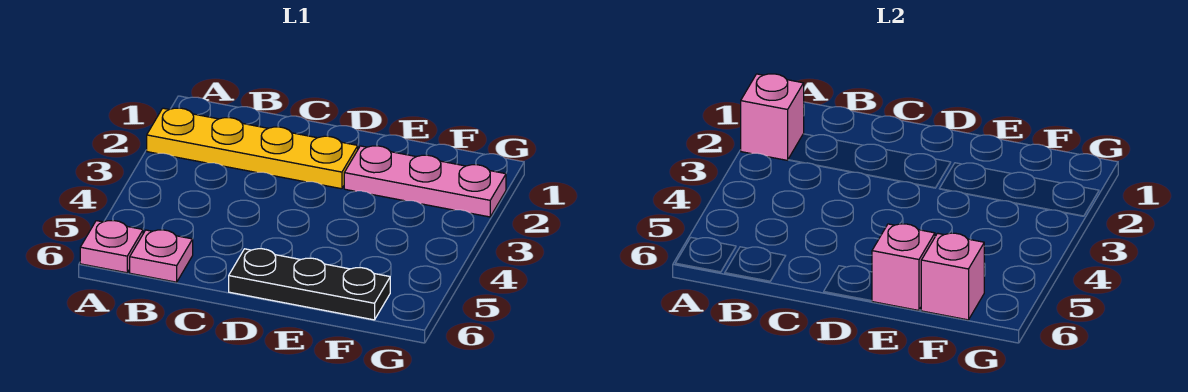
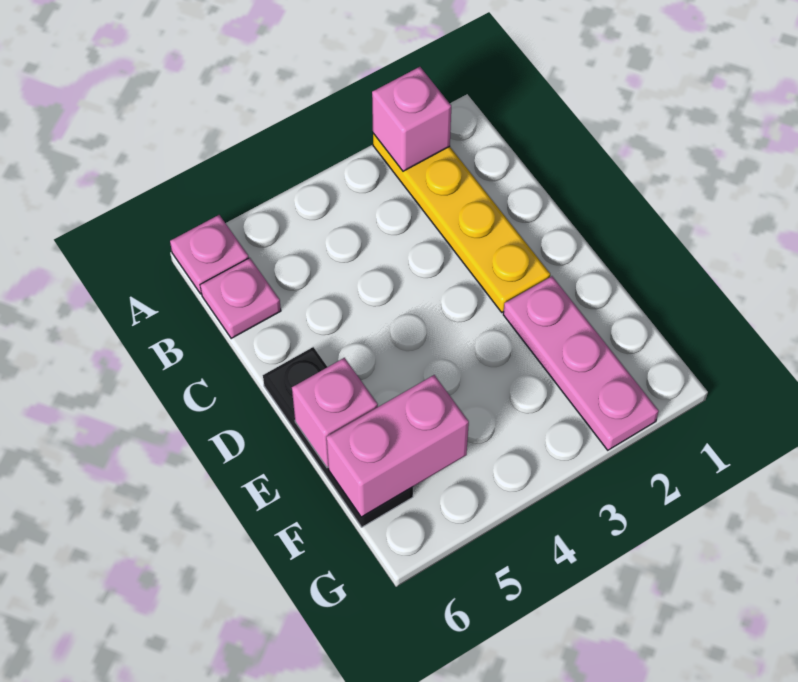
pink 1x1 brick [921,233,984,320] -> pink 1x2 brick [326,375,469,517]

